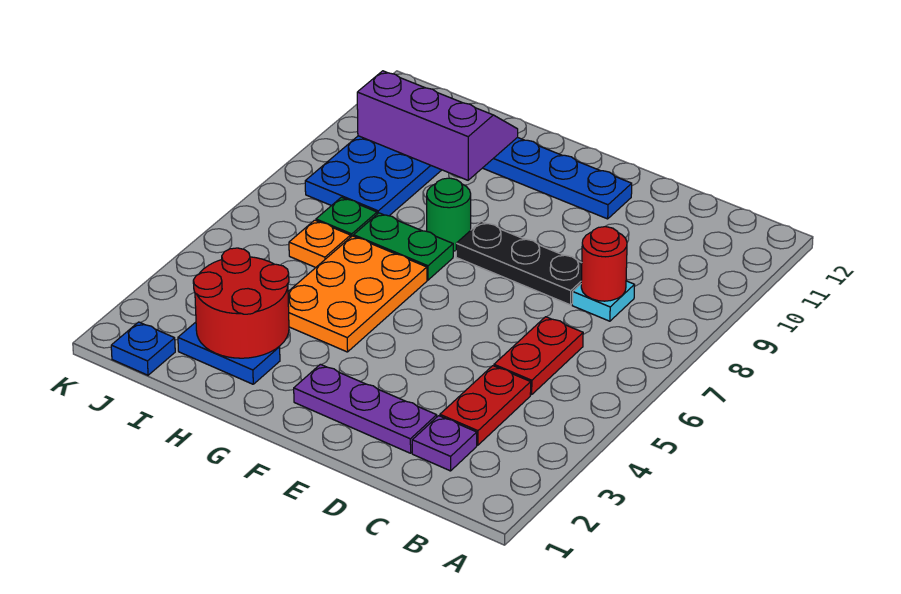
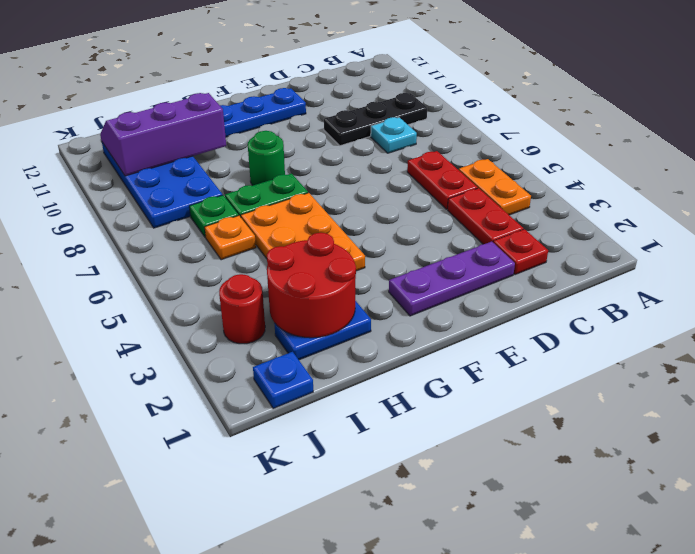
none -> orange 1x2 plate [459,159,531,215]
purple 1x1 plate [412,416,477,471] -> red 1x1 plate [493,229,548,275]
red 1x1 round brick [581,227,627,301] -> red 1x1 round brick moved to [219,274,265,344]
black 1x3 plate [456,221,582,305] -> black 1x3 plate moved to [324,93,427,146]

